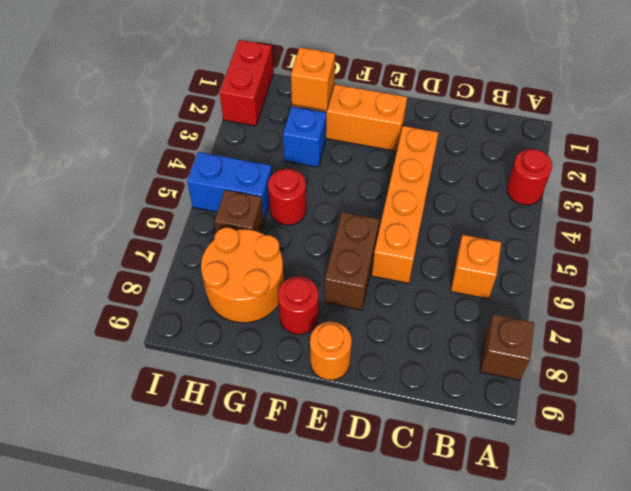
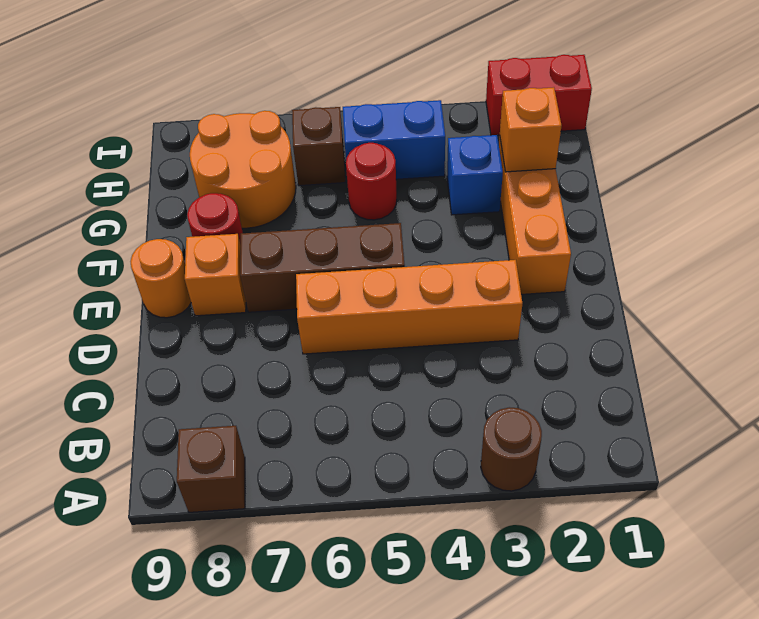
red 1x1 round brick [507,149,552,205] -> brown 1x1 round brick [481,407,542,491]
orange 1x1 brick [451,235,501,299] -> orange 1x1 brick moved to [185,234,246,316]
brown 1x2 brick [324,212,380,310] -> brown 1x3 brick [240,223,405,312]
blue 1x2 brick [187,152,272,220] -> blue 1x2 brick turned to [343,100,445,179]

